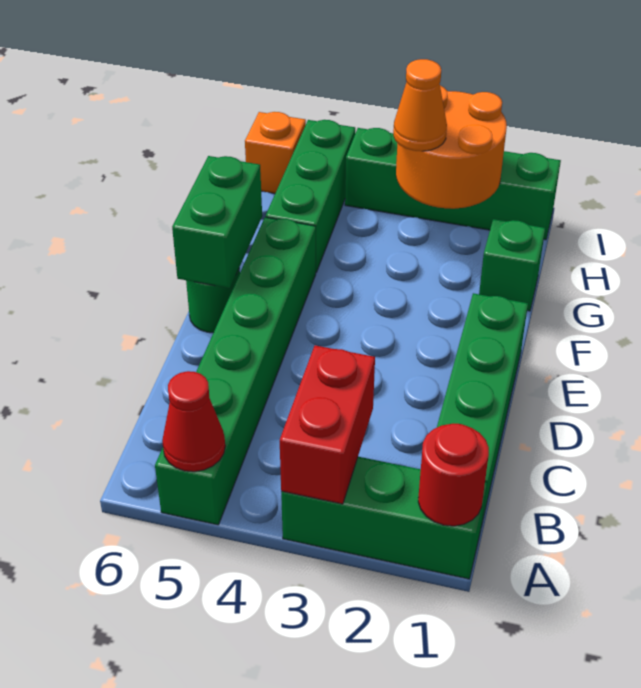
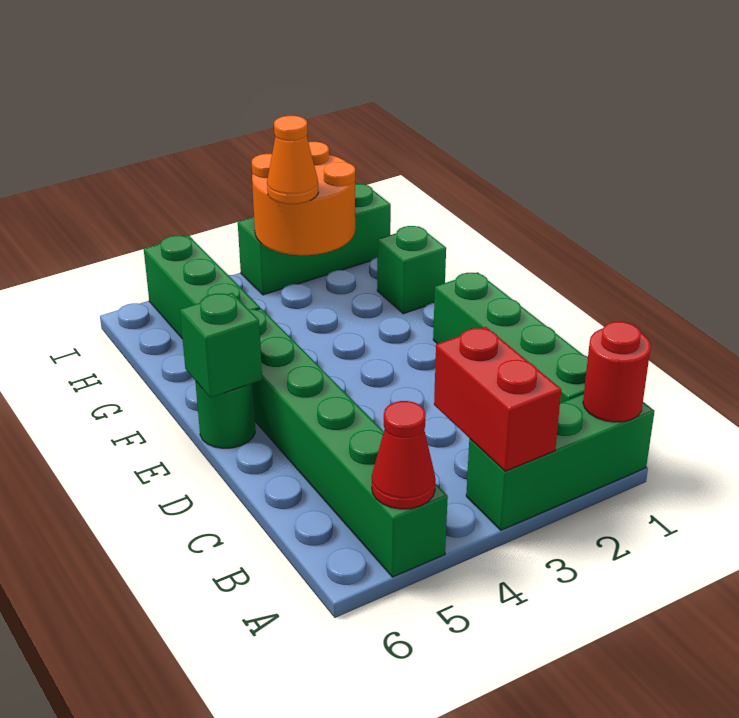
green 1x2 brick [172,156,262,288] -> green 1x1 brick [180,293,262,398]
green 1x4 brick [345,128,561,240] -> green 1x3 brick [238,184,391,295]
orange 1x1 brick [245,112,306,193] -> none

